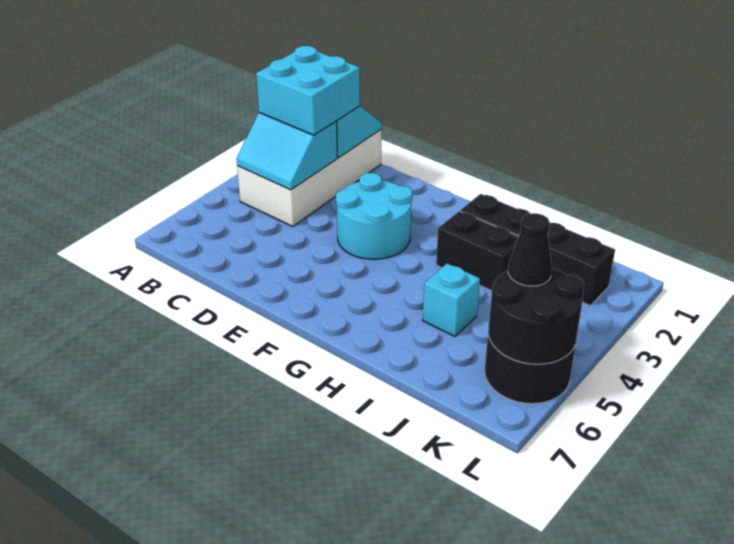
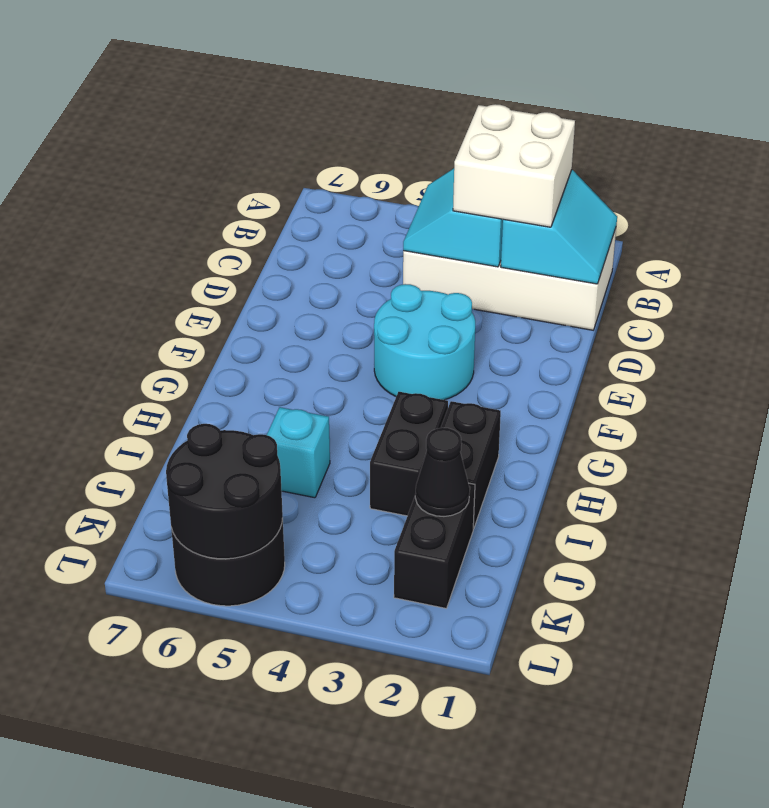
cyan 2x2 brick [256,46,360,135] -> white 2x2 brick [453,104,575,227]
black 1x1 cone [508,213,552,286] -> black 1x1 cone moved to [415,428,470,516]

